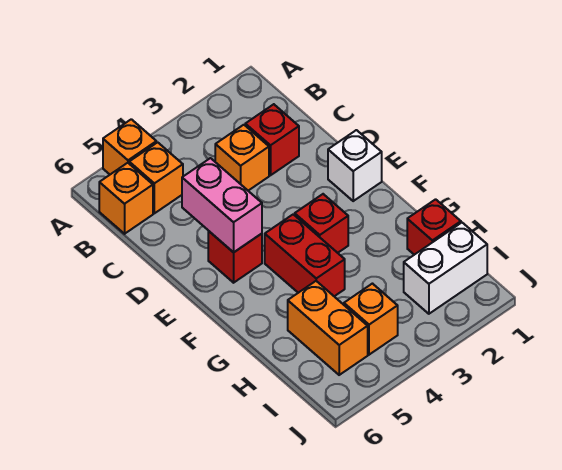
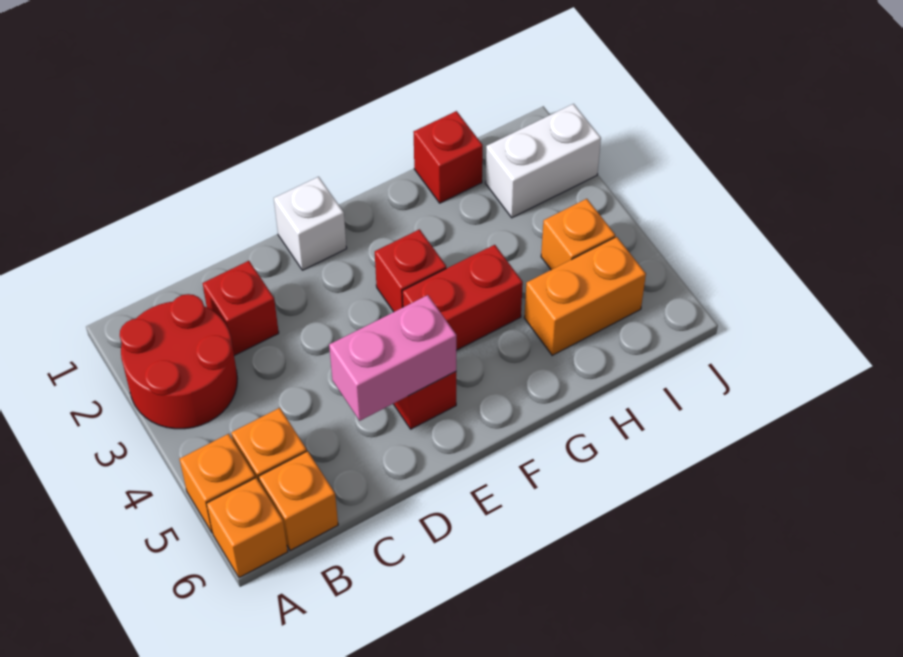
none -> red 2x2 round brick [120,294,237,429]
orange 1x1 brick [215,125,269,191] -> orange 1x1 brick moved to [207,478,288,578]
white 1x2 brick [404,223,487,314] -> white 1x2 brick turned to [485,104,601,218]

